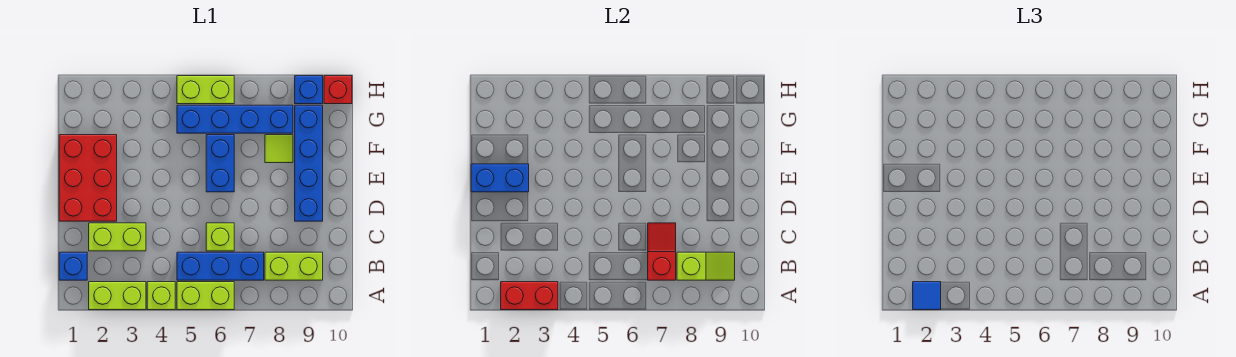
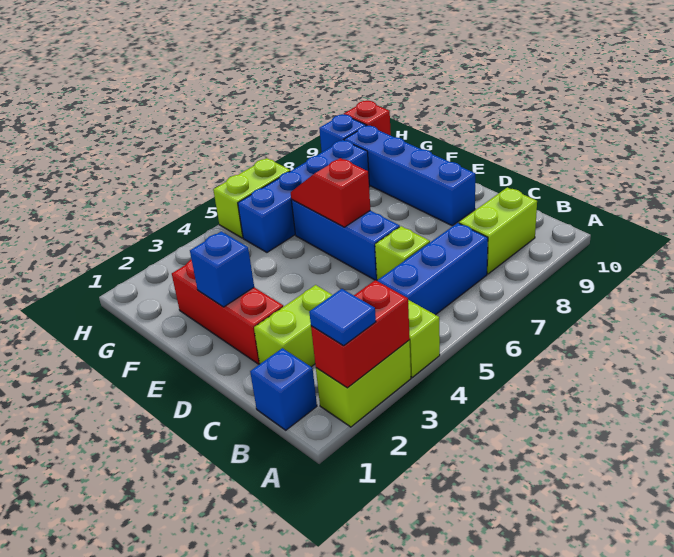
lime 1x2 brick [177,282,234,310] -> none
red 1x2 slope [648,223,676,280] -> red 1x2 slope moved to [291,158,370,227]
lime 1x2 slope [677,252,735,280] -> none
red 2x3 brick [59,135,117,221] -> red 1x3 brick [172,260,283,364]
blue 1x2 brick [471,164,529,192] -> blue 1x1 brick [190,231,254,307]
blue 1x2 brick [206,135,234,192] -> blue 1x3 brick [291,200,400,280]
lime 1x1 tile [265,135,293,163] -> none

